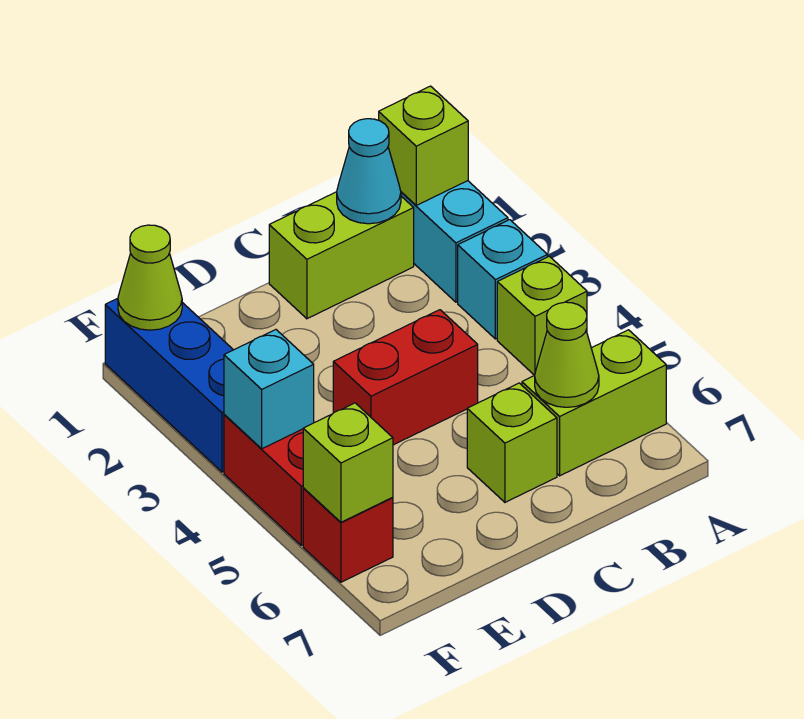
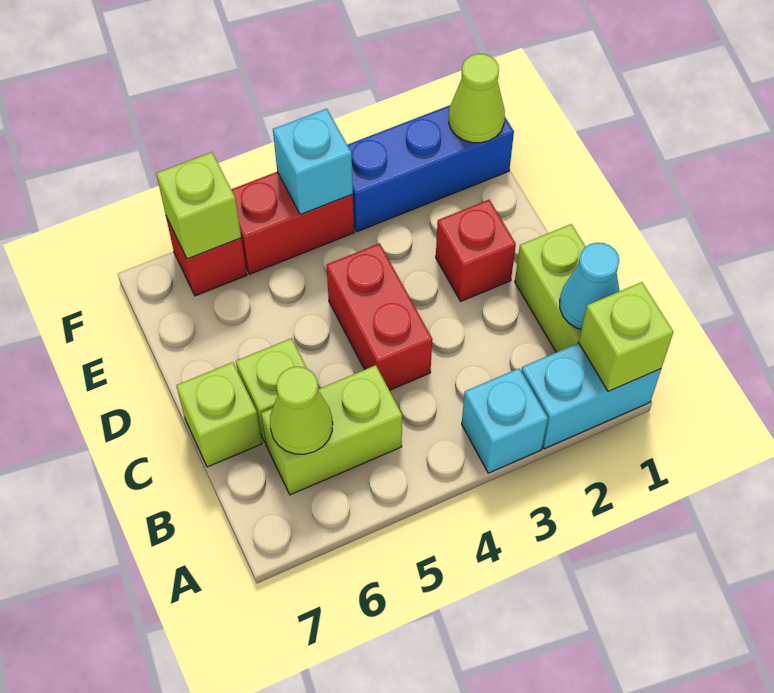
lime 1x1 brick [497,256,587,375] -> lime 1x1 brick moved to [176,362,262,467]
lime 1x2 brick [522,330,666,476] -> lime 1x2 brick turned to [261,365,402,495]
none -> red 1x1 brick [436,200,516,301]

